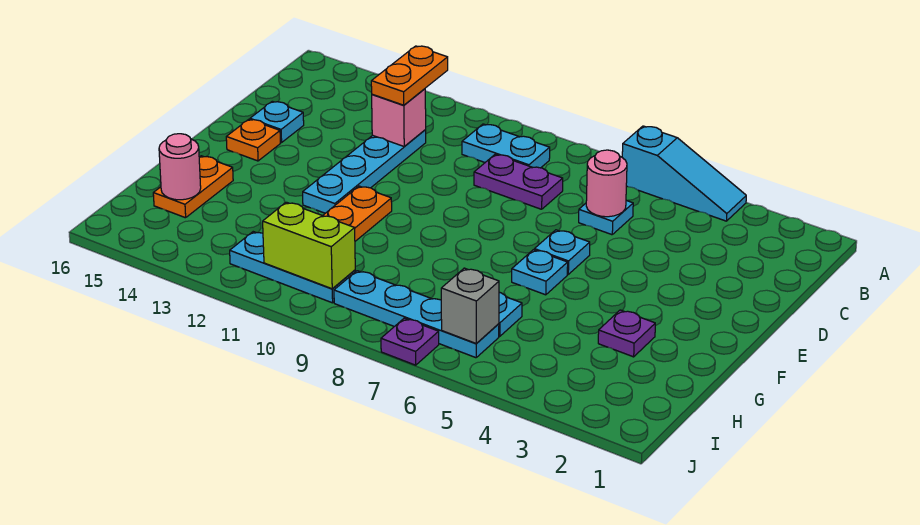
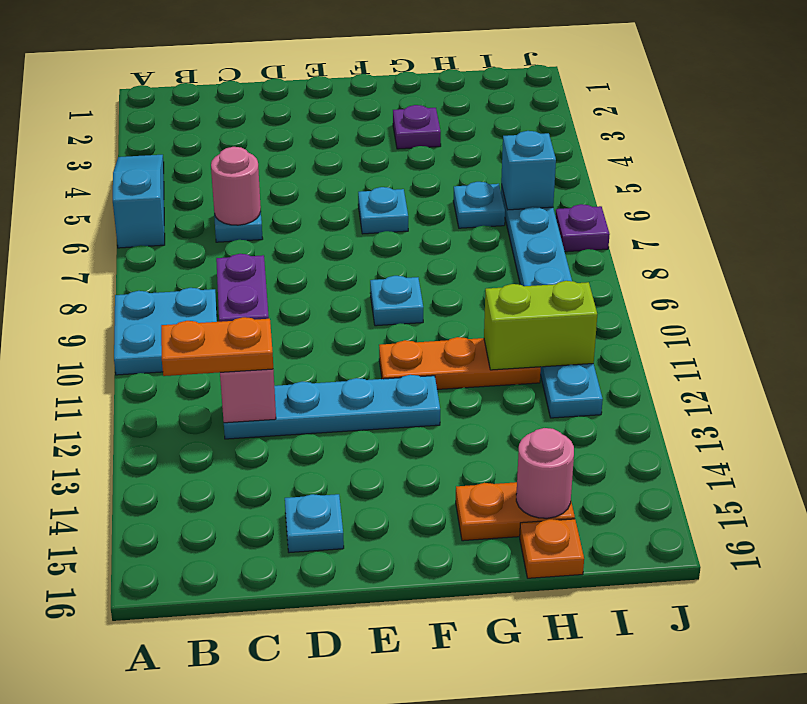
cyan 1x2 plate [462,124,550,168] -> cyan 2x2 plate [114,288,217,375]
cyan 1x1 plate [534,230,590,274] -> cyan 1x1 plate moved to [370,276,423,326]
orange 1x1 plate [226,119,280,161] -> orange 1x1 plate moved to [520,519,584,578]
grey 1x1 brick [441,268,499,344] -> cyan 1x1 brick [501,131,556,210]
lime 1x2 brick [263,202,355,289] -> lime 1x2 brick turned to [484,281,597,370]

